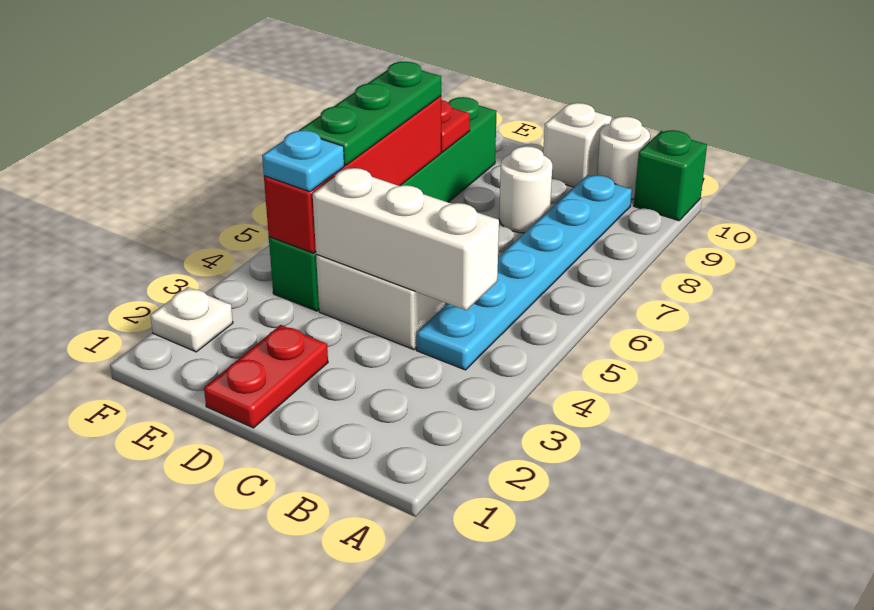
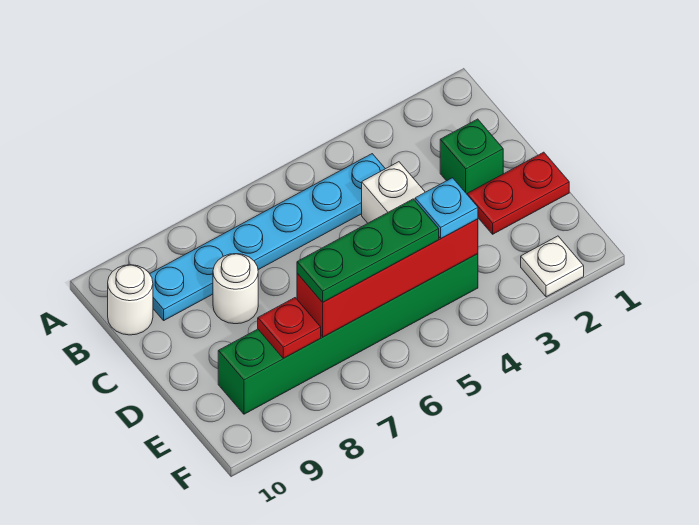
green 1x1 brick [634,130,707,221] -> green 1x1 brick moved to [440,119,503,194]
white 1x3 brick [313,168,499,310] -> none
white 1x1 brick [543,103,612,187] -> none

